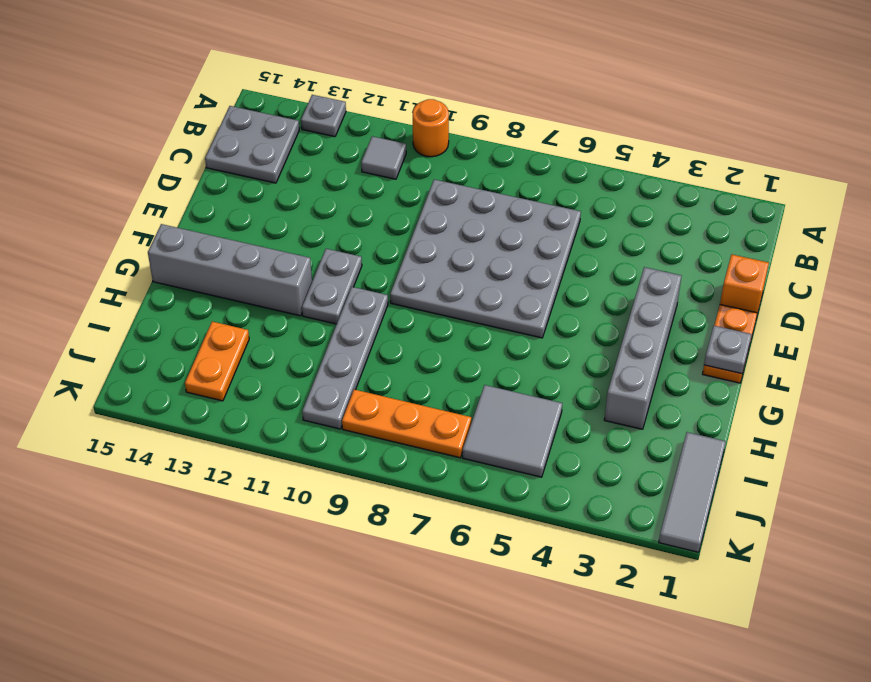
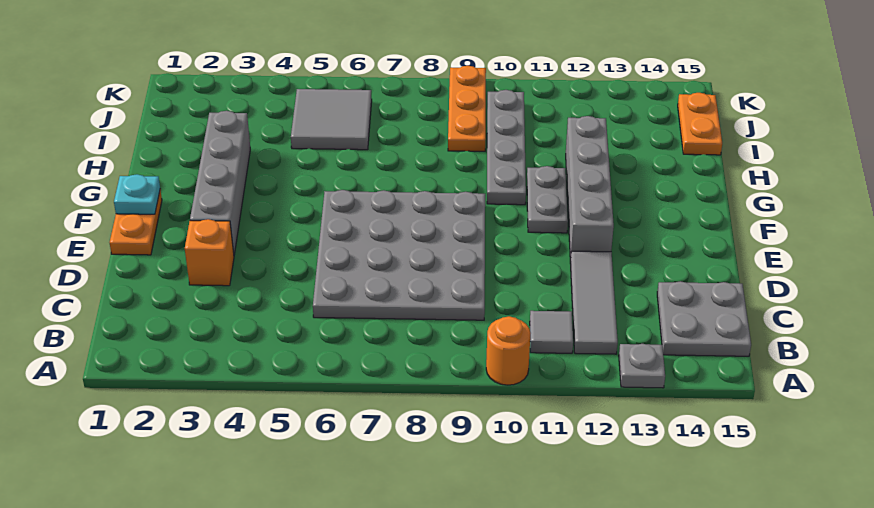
orange 1x1 brick [720,254,769,314] -> orange 1x1 brick moved to [185,219,234,286]
grey 1x1 plate [704,326,752,374] -> cyan 1x1 plate [114,174,160,214]
grey 1x4 brick [148,224,312,316] -> grey 1x4 brick turned to [566,116,614,261]
grey 1x3 tile [659,432,726,552] -> grey 1x3 tile moved to [570,251,618,354]
orange 1x2 plate [185,322,249,401] -> orange 1x2 plate moved to [678,93,722,155]
orange 1x3 plate [342,390,471,458] -> orange 1x3 plate turned to [448,66,486,151]

